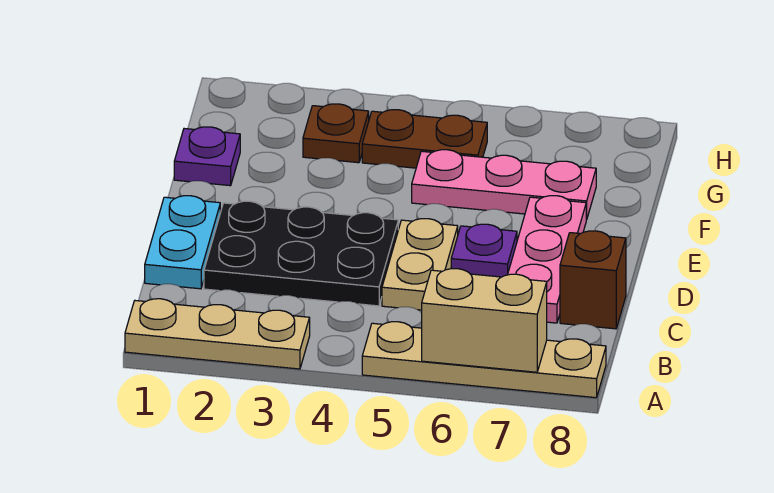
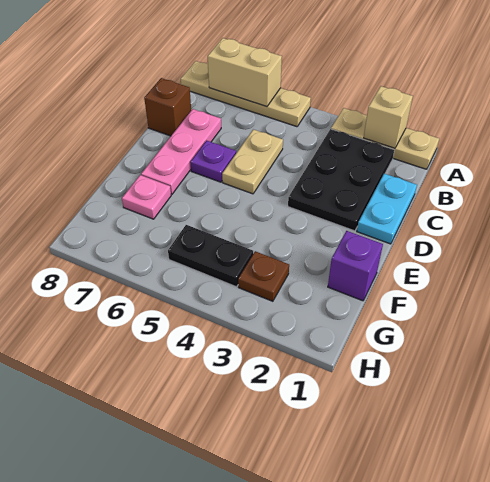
none -> tan 1x1 brick [364,86,413,148]
black 2x3 plate [204,201,398,306] -> black 2x3 plate turned to [288,129,394,231]
purple 1x1 plate [174,127,240,186] -> purple 1x1 brick [328,231,383,301]
pink 1x3 plate [412,150,596,220] -> pink 1x1 plate [122,175,171,219]
brown 1x2 plate [362,110,487,168] -> black 1x2 plate [168,225,253,287]

